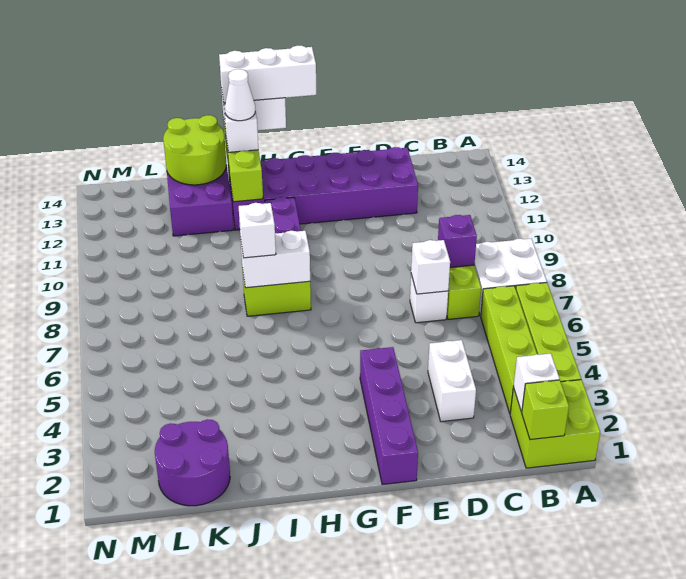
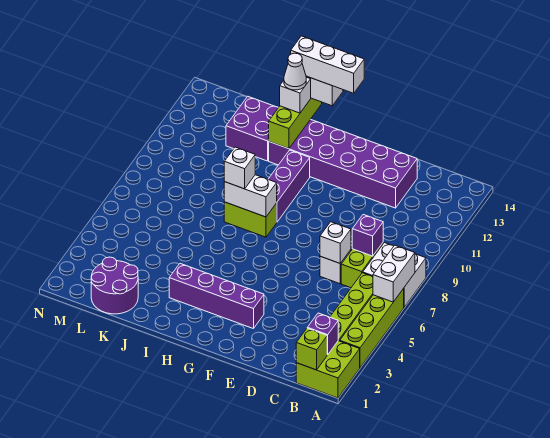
white 1x1 brick [514,353,560,412] -> purple 1x1 brick [307,313,338,355]
white 1x2 brick [428,340,476,422] -> white 1x2 brick moved to [373,245,415,302]
purple 1x4 brick [360,347,418,485] -> purple 1x4 brick turned to [169,264,264,329]
lime 2x2 round brick [163,115,226,185] -> none

